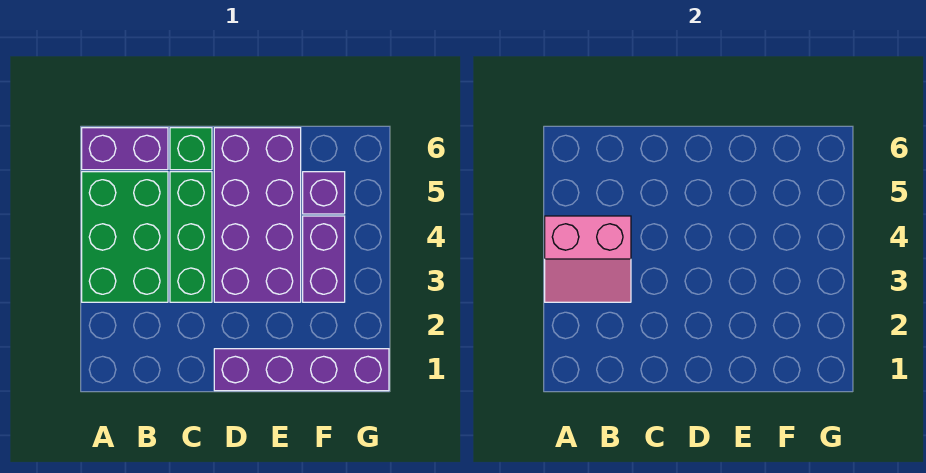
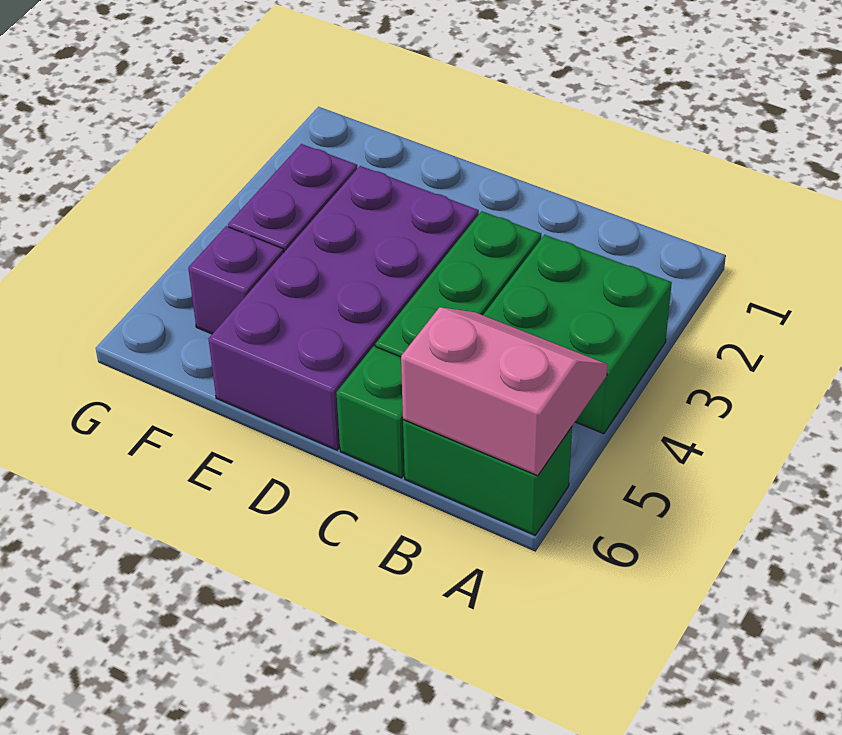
green 2x3 brick [82,172,168,302] -> green 2x2 brick [483,235,672,434]
pink 2x2 slope [545,216,631,302] -> pink 2x2 slope moved to [401,307,608,476]
purple 1x2 brick [82,128,168,170] -> green 1x2 brick [403,420,572,535]
purple 1x4 brick [214,349,389,391] -> none

